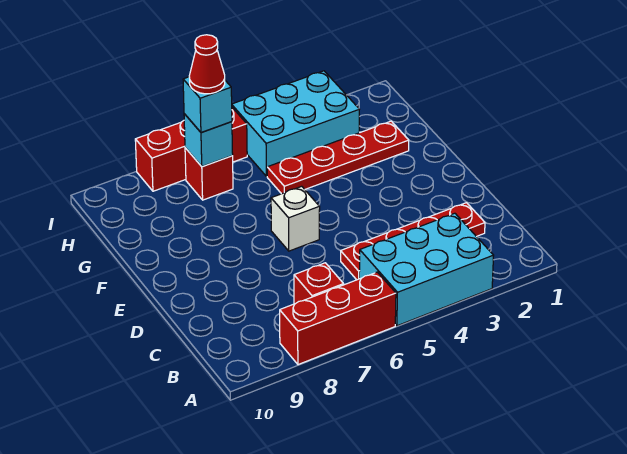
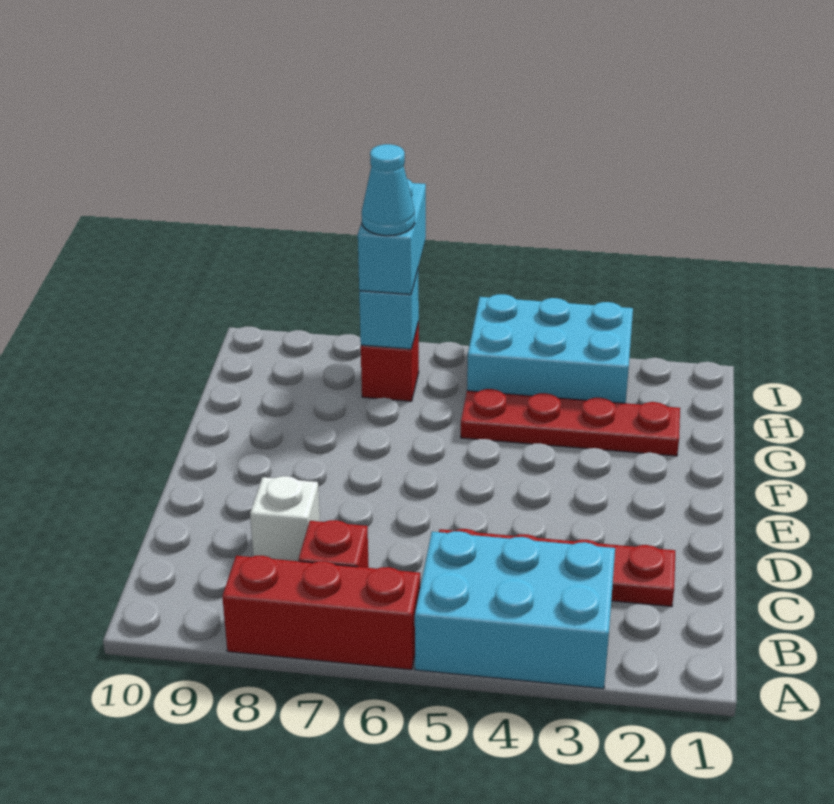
white 1x1 brick [271,186,320,251] -> white 1x1 brick moved to [250,476,320,561]
cyan 1x1 brick [183,77,232,133] -> cyan 1x2 brick [358,179,426,294]
red 1x1 cone [189,35,225,94] -> cyan 1x1 cone [362,144,415,236]
red 1x3 brick [135,108,247,191] -> none

